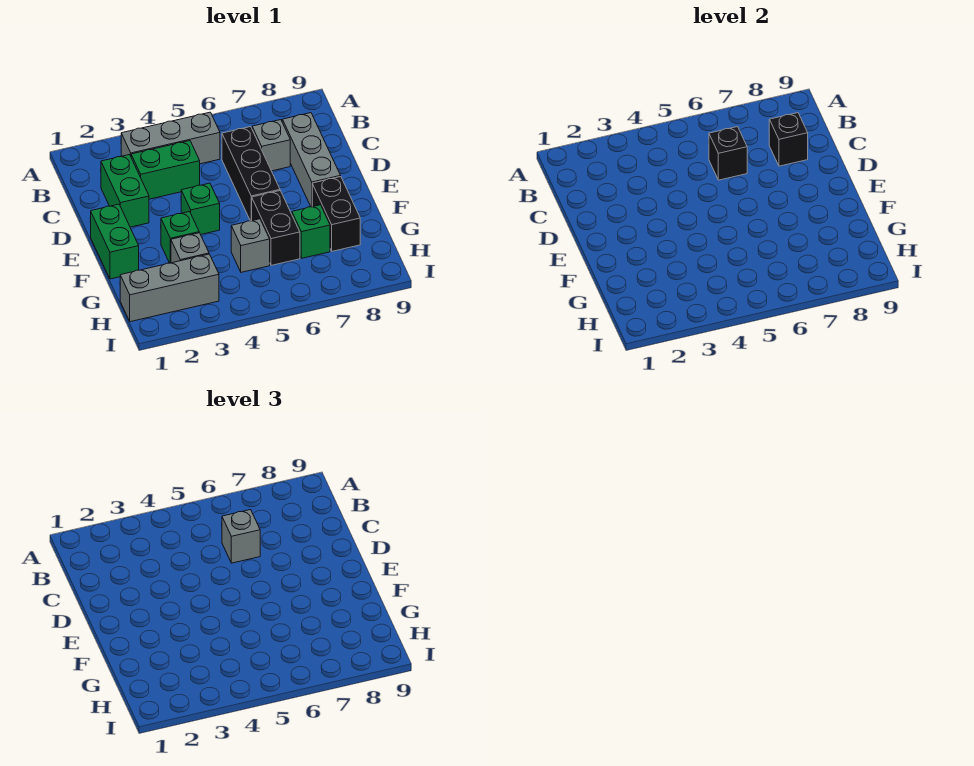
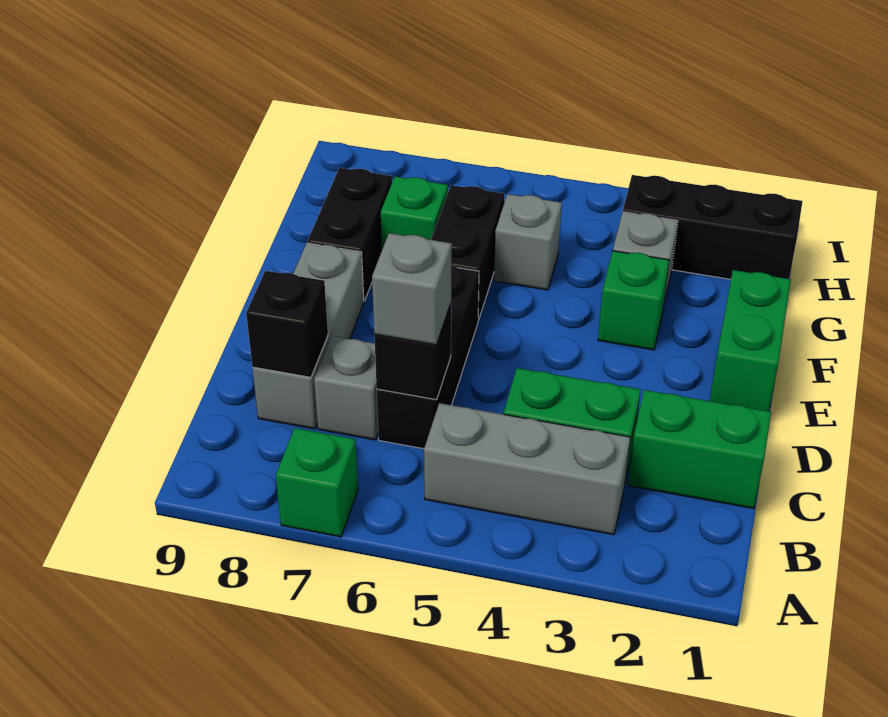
green 1x2 brick [101,155,149,227] -> green 1x2 brick turned to [628,390,771,508]
green 1x1 brick [181,183,220,235] -> green 1x1 brick moved to [276,428,358,537]
grey 1x3 brick [120,254,219,322] -> black 1x3 brick [623,175,802,279]

